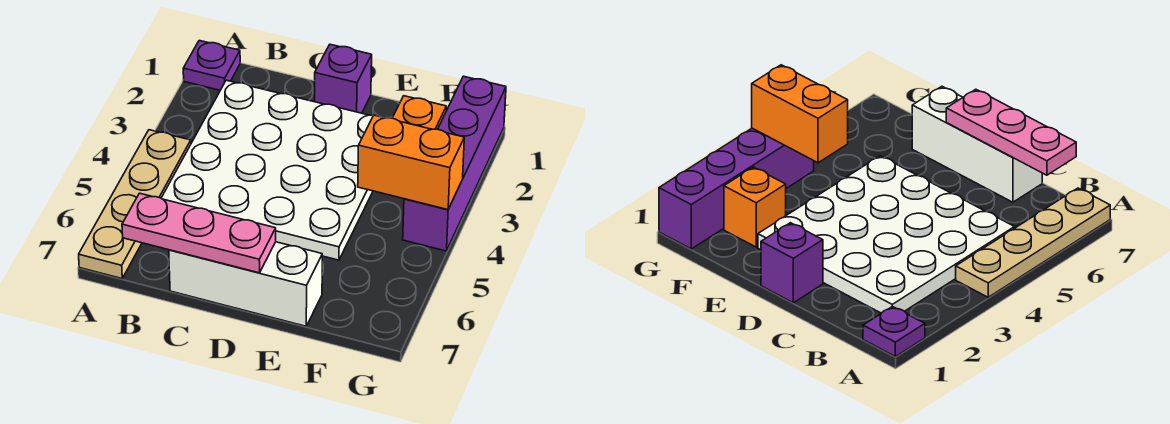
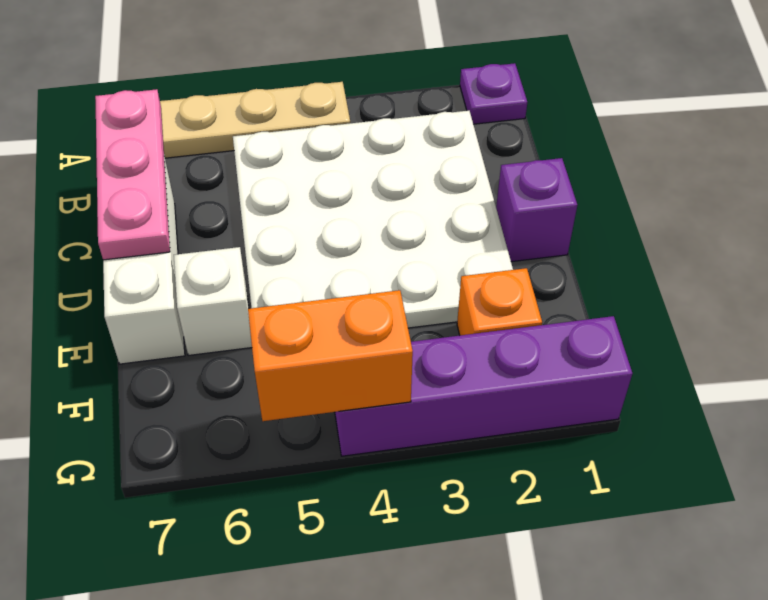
none -> white 1x1 brick [174,247,252,355]
orange 1x2 brick [358,115,464,210] -> orange 1x2 brick turned to [248,290,413,421]

